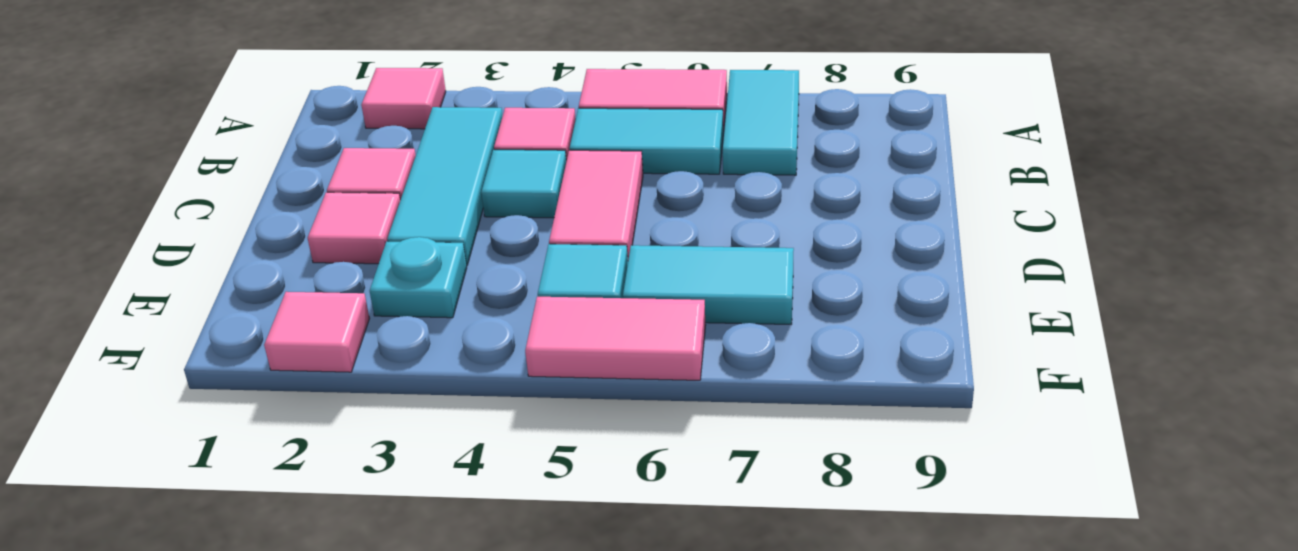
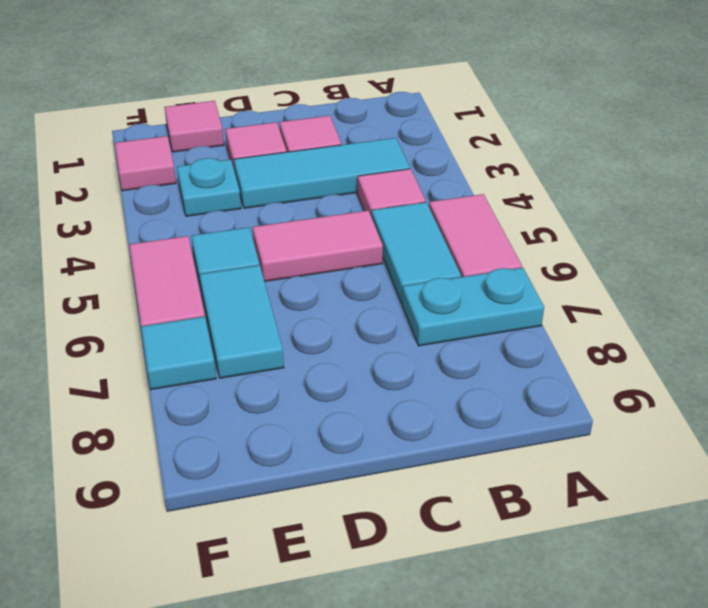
pink 1x1 tile [361,68,446,129] -> pink 1x1 tile moved to [164,101,224,152]
cyan 1x2 tile [723,70,799,175] -> cyan 1x2 plate [402,268,544,346]
cyan 1x1 tile [481,150,566,218] -> cyan 1x1 tile moved to [141,317,216,390]

